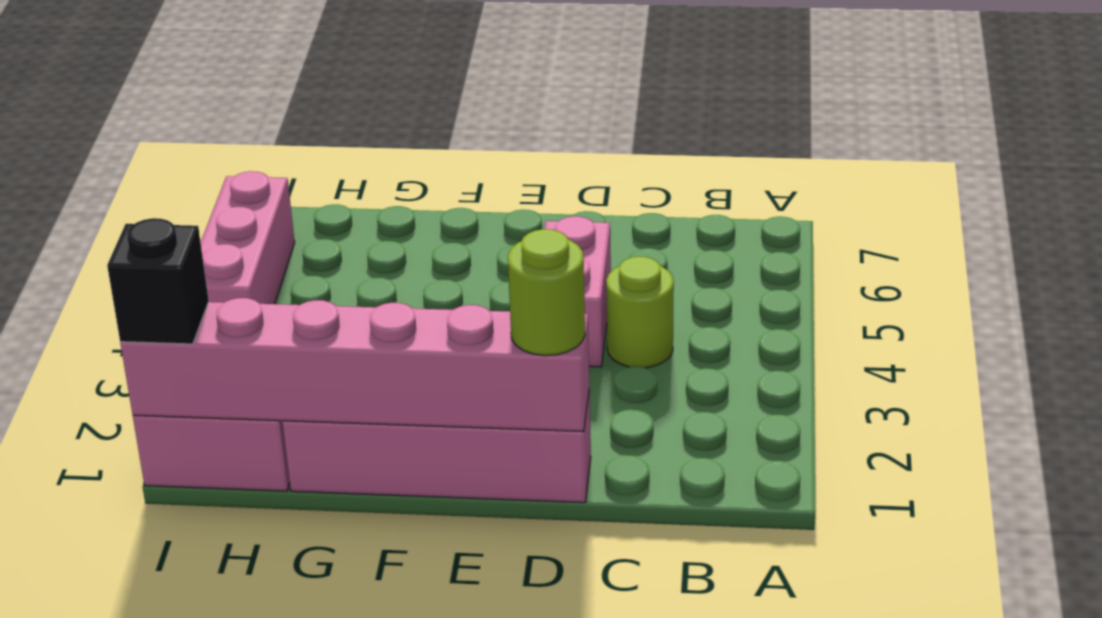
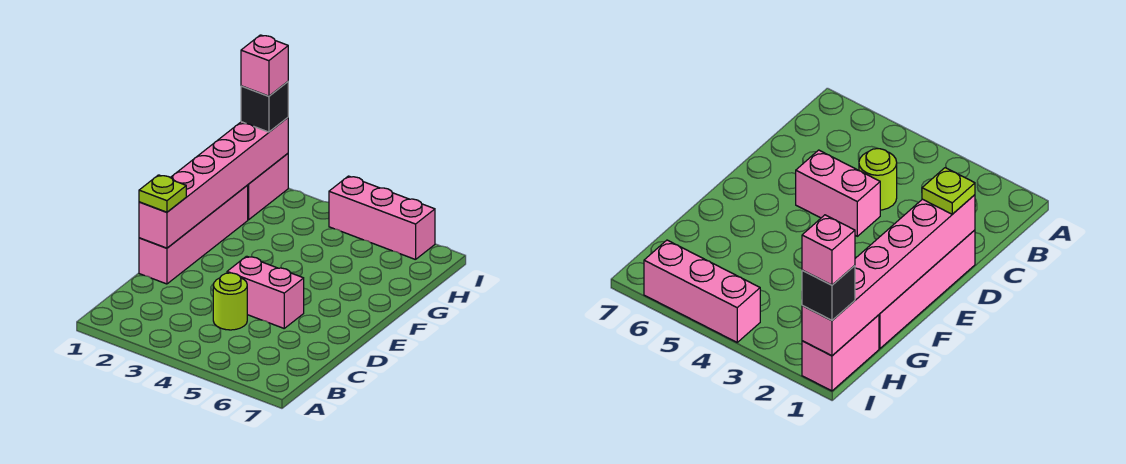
lime 1x1 round brick [508,229,585,356] -> lime 1x1 plate [139,175,186,212]
none -> pink 1x1 brick [241,35,288,96]

